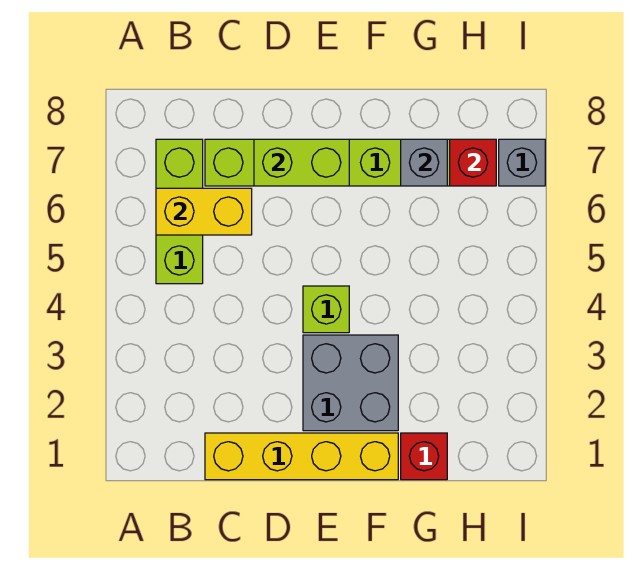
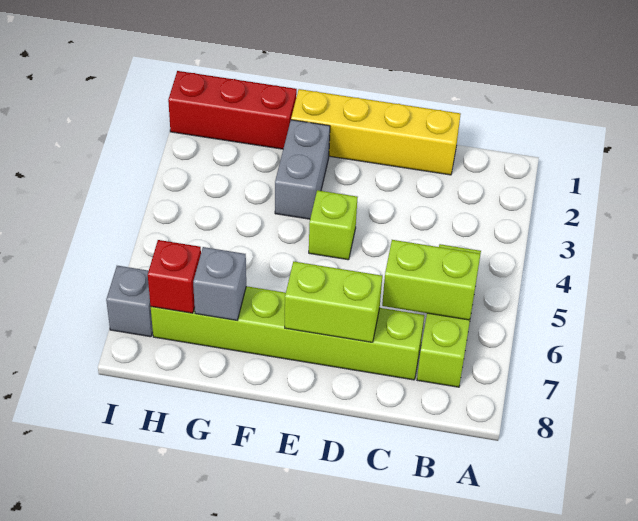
yellow 1x2 brick [156,188,252,235] -> lime 1x2 brick [382,240,480,320]
grey 2x2 brick [303,335,398,431] -> grey 1x2 brick [275,120,330,219]
red 1x1 brick [401,433,447,480] -> red 1x3 brick [168,71,297,149]

